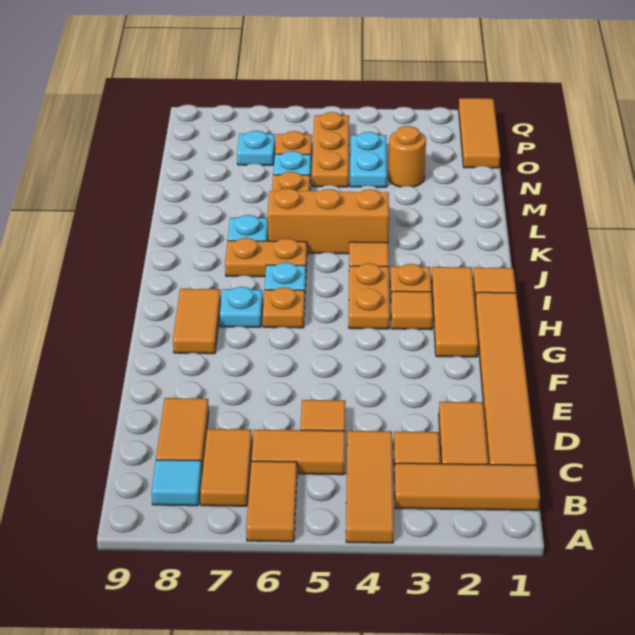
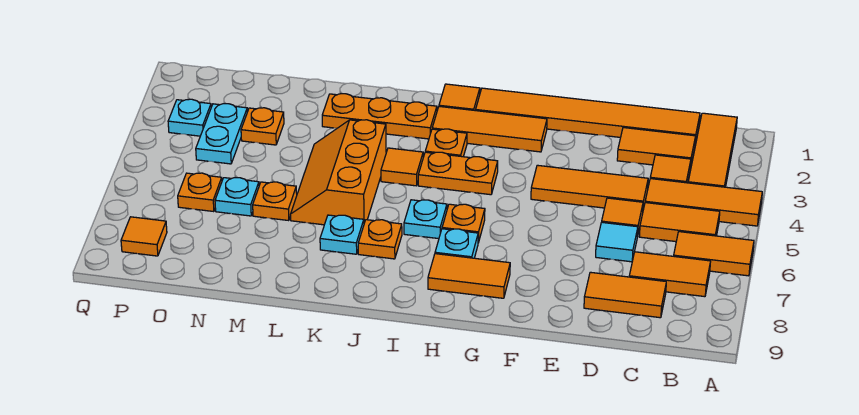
cyan 1x1 tile [151,460,202,506] -> cyan 1x1 tile moved to [596,222,638,262]
orange 1x2 tile [251,430,345,475] -> orange 1x2 tile turned to [639,203,720,242]
orange 1x1 tile [391,291,433,330] -> orange 1x1 tile moved to [121,217,167,256]
orange 1x2 plate [225,238,307,277] -> orange 1x1 plate [358,220,402,259]
orange 1x1 round brick [388,126,426,187] -> orange 1x1 plate [241,108,284,145]
cyan 1x2 plate [350,132,387,187] -> cyan 1x2 plate turned to [196,104,247,164]
orange 1x3 plate [312,112,349,187] -> orange 1x3 plate moved to [322,94,437,139]
orange 1x3 tile [459,98,500,168] -> orange 1x3 tile moved to [531,165,648,209]
cyan 1x1 plate [237,131,275,165] -> cyan 1x1 plate moved to [168,99,211,136]

